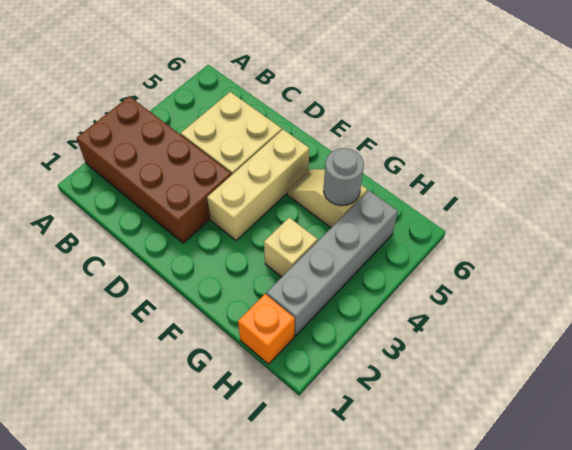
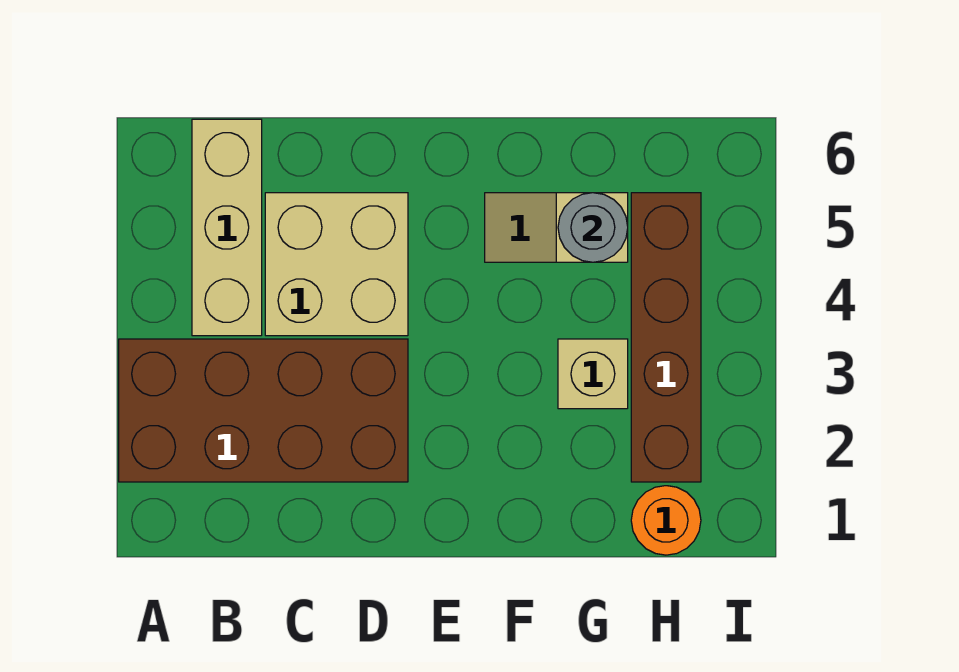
tan 1x3 brick [207,130,309,241] -> tan 1x3 brick moved to [192,119,262,336]
orange 1x1 brick [238,294,295,364] -> orange 1x1 round brick [631,486,701,555]
grey 1x4 brick [267,191,398,336] -> brown 1x4 brick [631,193,701,482]

